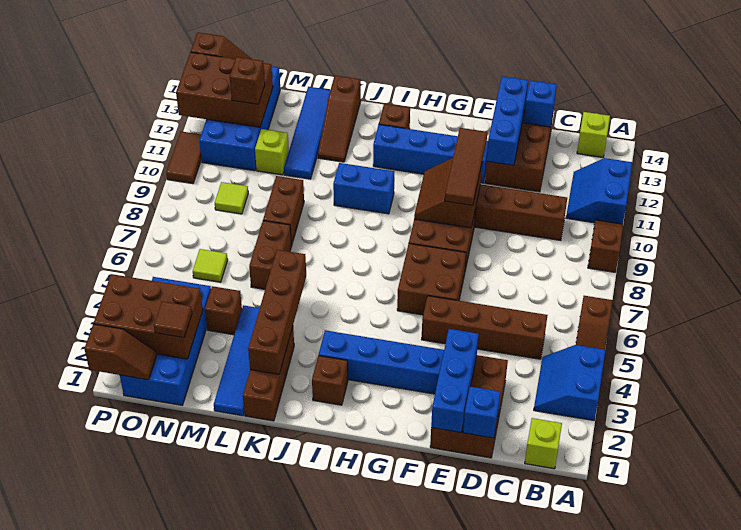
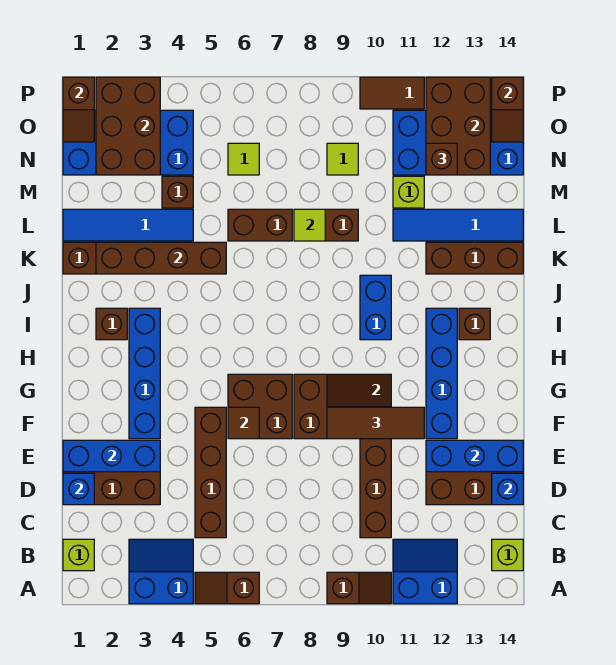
brown 1x3 slope [318,76,361,162] -> brown 1x3 brick [426,242,523,274]
none -> lime 1x1 tile [294,209,325,241]
brown 1x1 tile [154,301,192,338] -> brown 1x1 tile moved to [228,407,259,439]

